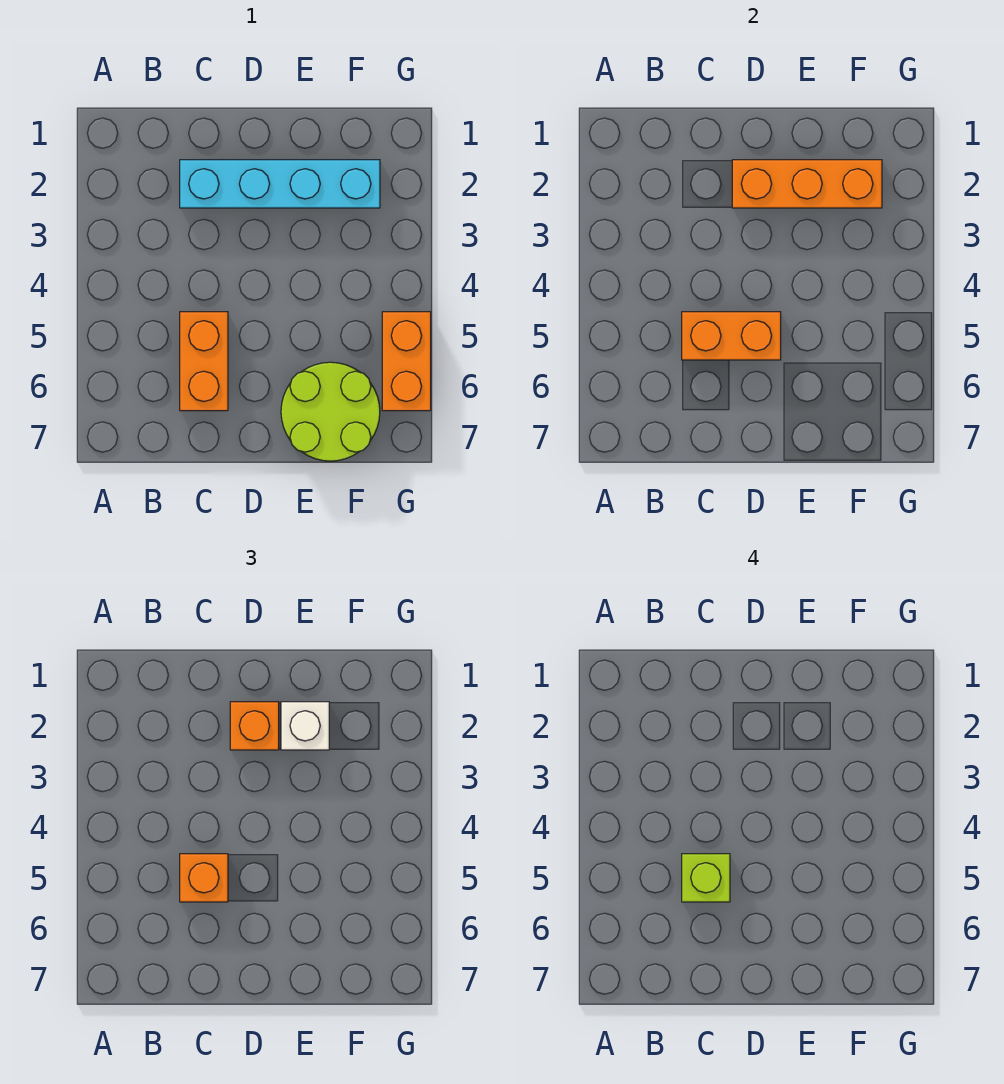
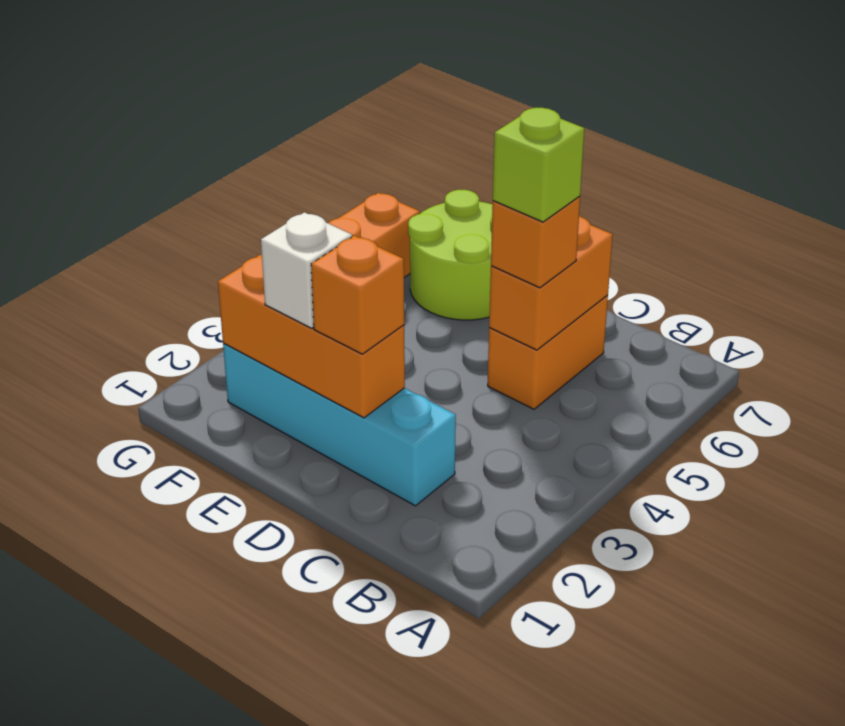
orange 1x2 brick [682,312,781,360] -> orange 1x2 brick turned to [489,216,613,350]

